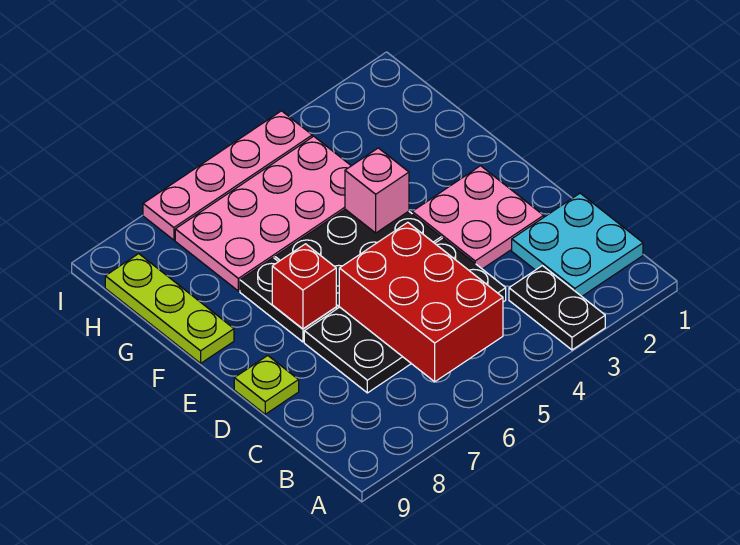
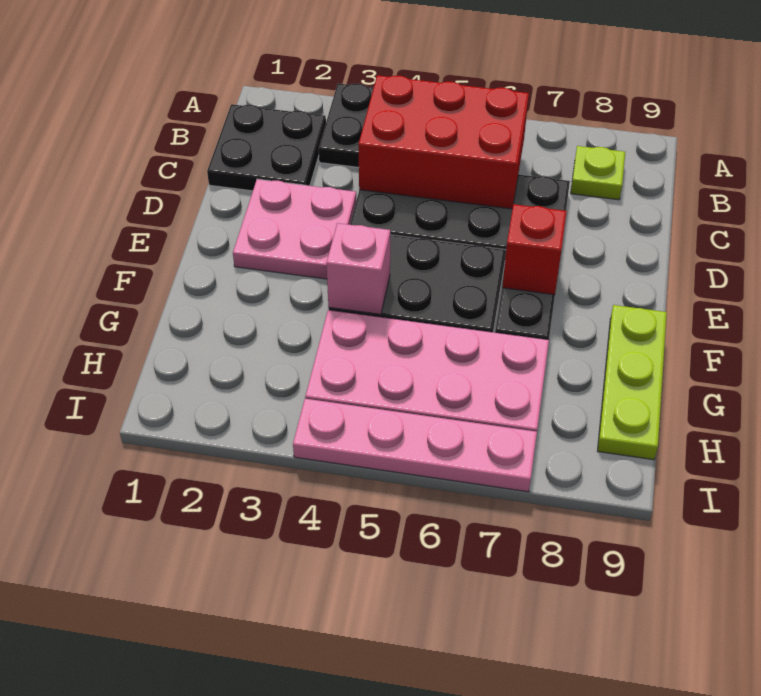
cyan 2x2 plate [512,193,643,296] -> black 2x2 plate [207,104,326,191]
red 2x3 brick [339,222,503,382] -> red 2x3 brick turned to [358,75,529,209]
lime 1x1 plate [234,356,299,414] -> lime 1x1 plate moved to [571,146,625,200]

